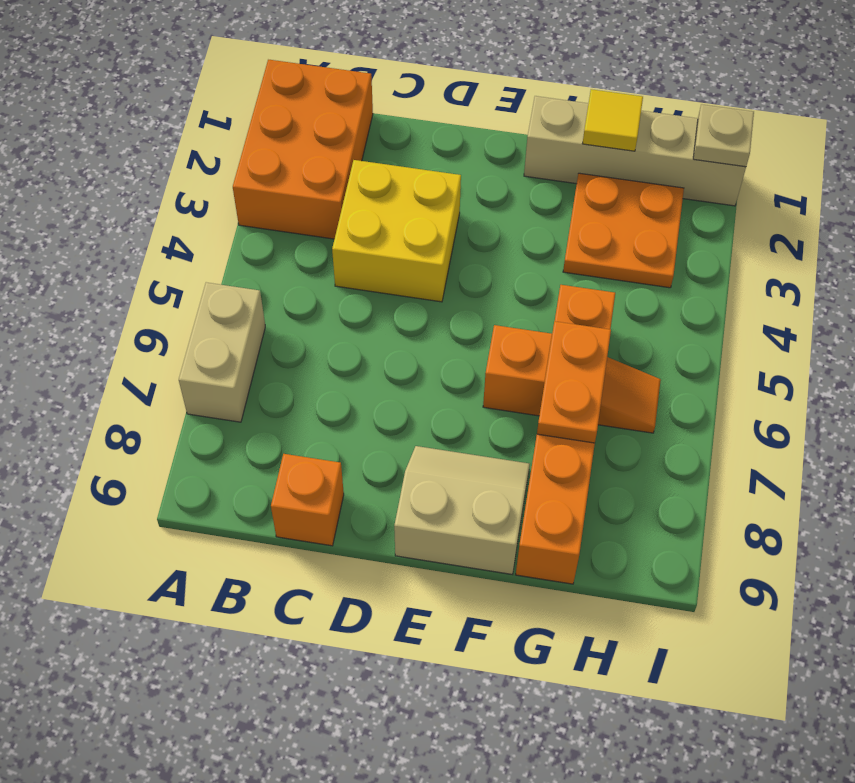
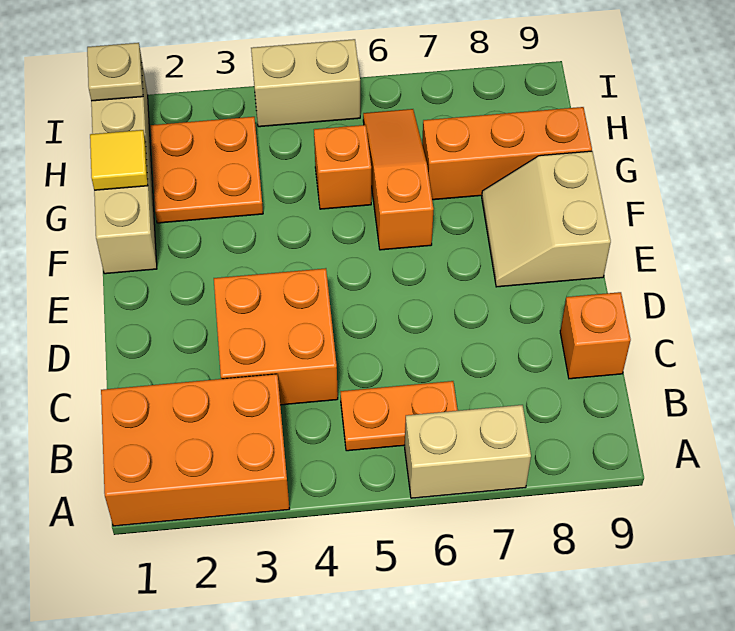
yellow 2x2 brick [332,160,461,302] -> orange 2x2 brick [214,268,338,405]
orange 1x2 plate [537,321,611,443] -> orange 1x2 plate moved to [340,381,458,451]
none -> tan 1x2 brick [251,39,360,127]

